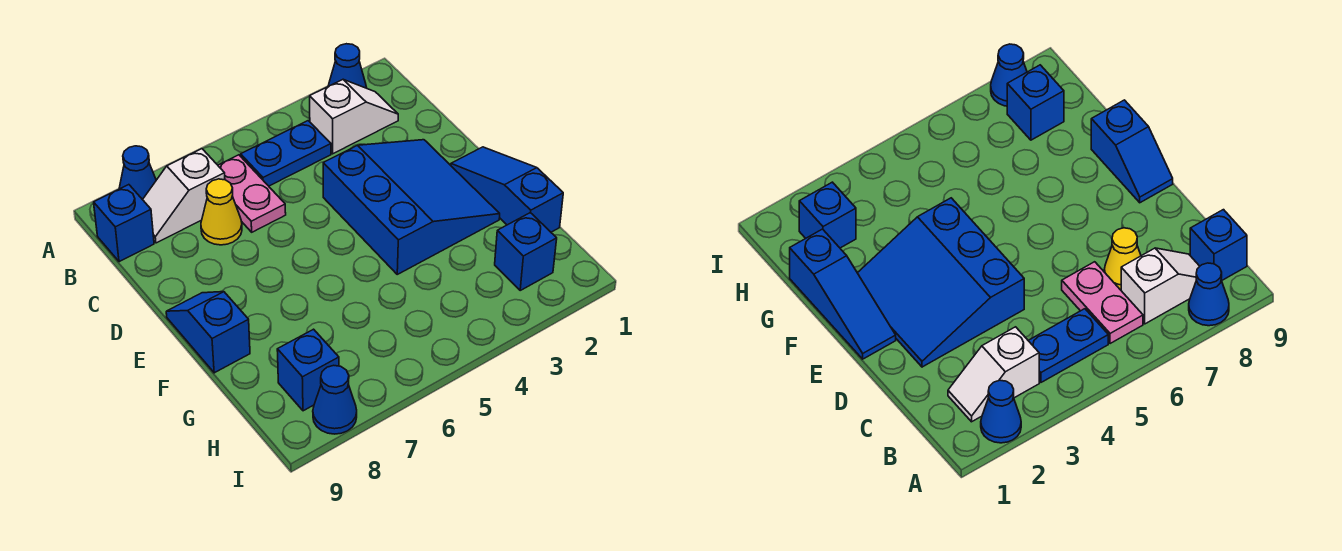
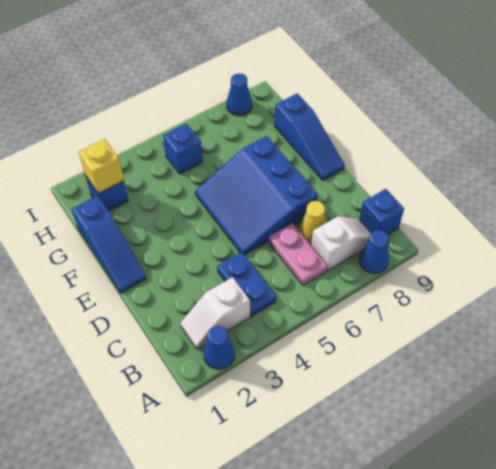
blue 1x2 plate [241,121,331,186] -> blue 1x2 plate turned to [217,252,276,317]
blue 3x3 slope [323,140,500,274] -> blue 3x3 slope moved to [195,136,318,255]
blue 1x2 slope [166,292,250,373] -> blue 1x3 slope [274,93,345,180]
none -> yellow 1x1 brick [79,139,124,193]
blue 1x1 brick [277,329,339,411] -> blue 1x1 brick moved to [163,123,203,174]

